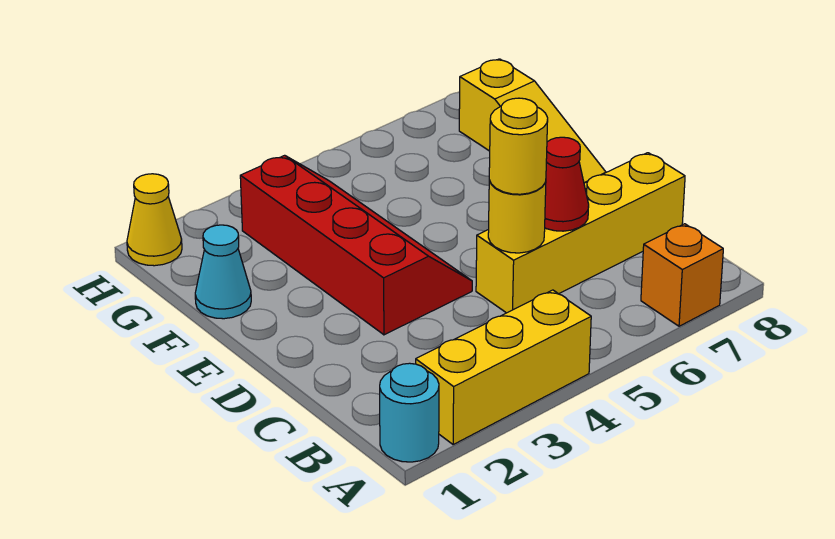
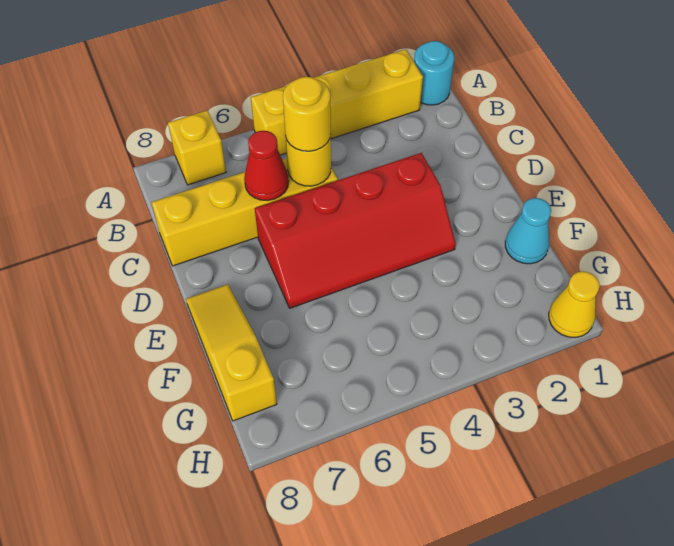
yellow 1x3 brick [416,290,591,444] -> yellow 1x4 brick [251,49,423,155]
orange 1x1 brick [641,224,723,326] -> yellow 1x1 brick [168,110,226,185]
red 2x4 slope [240,155,472,335] -> red 2x4 slope turned to [255,153,456,308]

